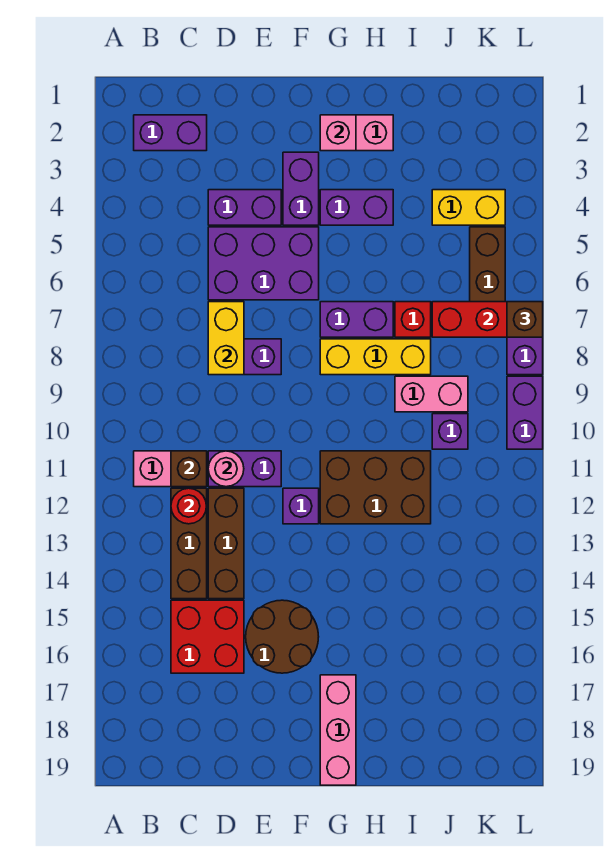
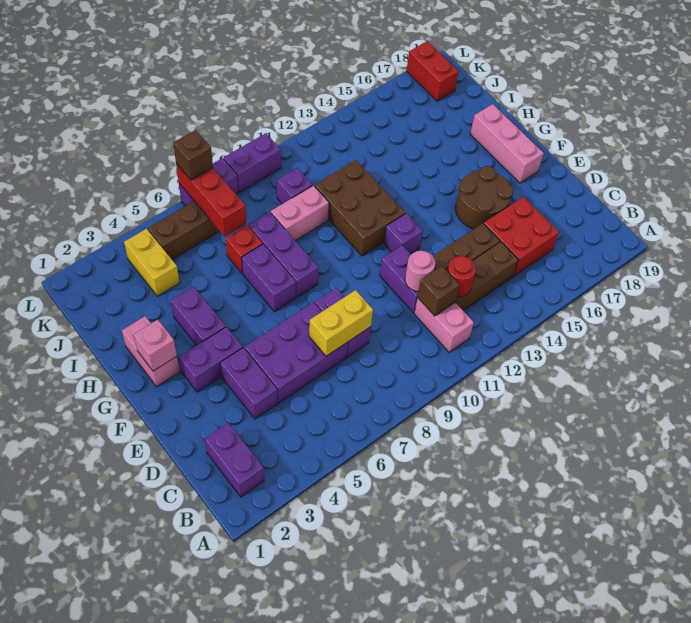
purple 2x3 brick [208,227,319,300] -> purple 2x3 brick turned to [245,302,348,403]
yellow 1x3 brick [320,339,431,375] -> purple 1x3 brick [248,212,318,297]
pink 1x3 brick [320,675,356,785] -> pink 1x3 brick turned to [470,104,544,183]
pink 1x2 brick [395,376,468,412] -> pink 1x2 brick turned to [271,185,329,241]
none -> red 1x2 brick [407,41,459,101]

